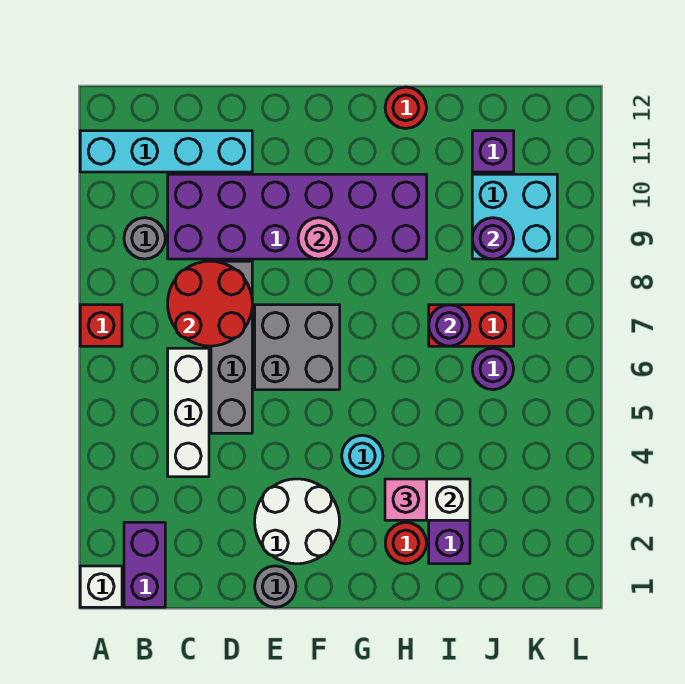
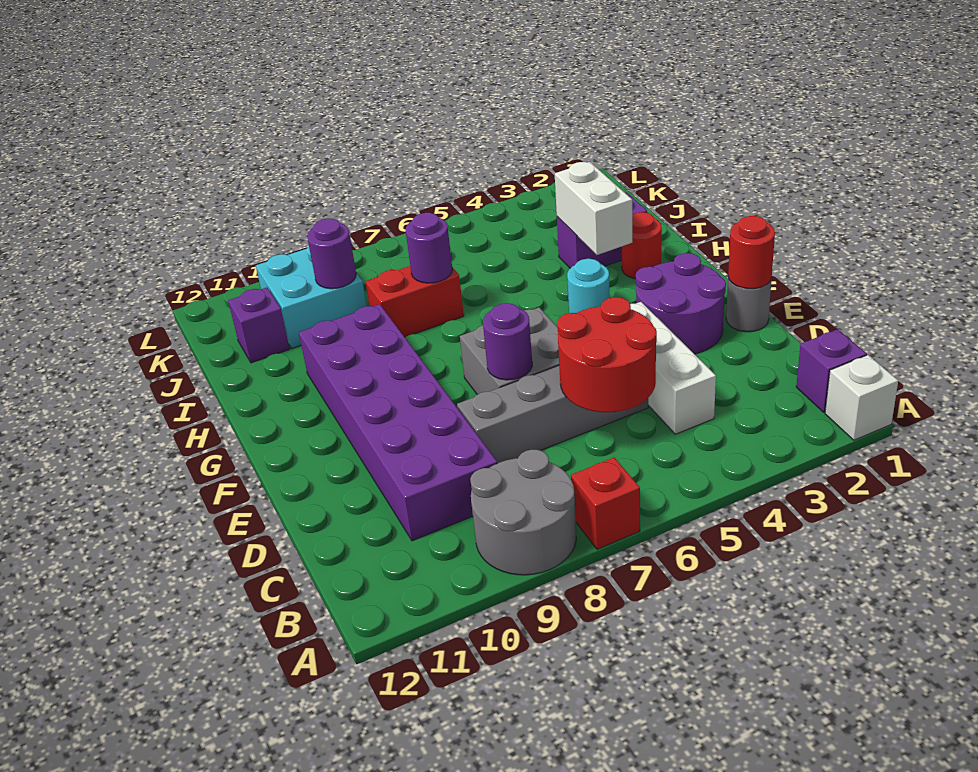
cyan 1x4 brick [80,131,252,172] -> none
purple 1x2 brick [124,522,165,607] -> purple 1x1 brick [796,329,867,412]
grey 1x1 round brick [124,218,165,259] -> grey 2x2 round brick [470,450,576,575]
white 1x3 brick [168,348,209,477] -> white 1x3 brick turned to [630,302,716,434]
red 2x2 round brick [168,261,252,346] -> red 2x2 round brick moved to [557,297,657,412]
white 2x2 round brick [255,479,340,564] -> purple 2x2 round brick [636,253,726,354]
pink 1x1 round brick [298,218,340,259] -> none
pink 1x1 brick [385,479,427,520] -> none
red 1x1 round brick [385,87,427,128] -> red 1x1 round brick moved to [728,216,775,289]
red 1x2 brick [429,305,514,346] -> red 1x2 brick turned to [365,266,464,337]
purple 1x1 round brick [472,348,514,390] -> purple 1x1 round brick moved to [483,303,532,380]

